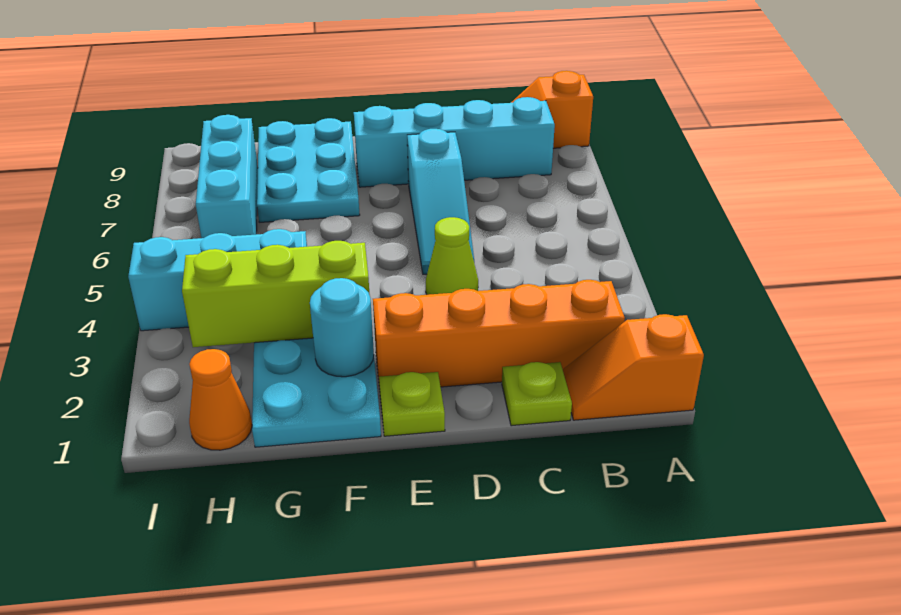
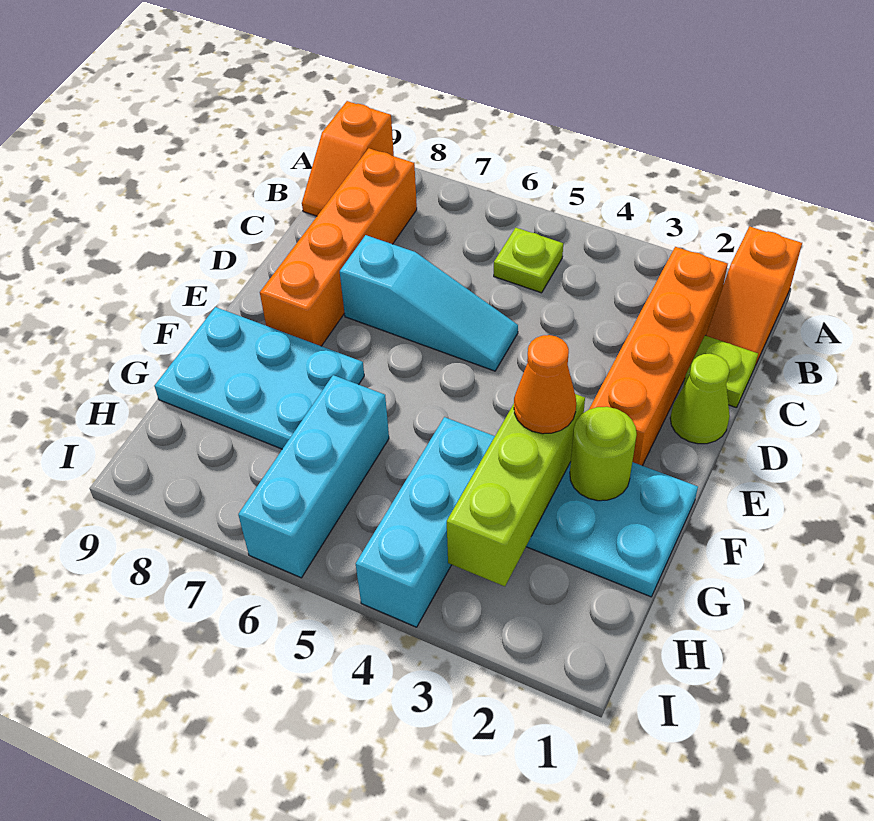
cyan 1x4 brick [354,97,555,187] -> orange 1x4 brick [260,148,417,346]
lime 1x1 cone [426,217,478,295] -> lime 1x1 cone moved to [670,354,730,444]
lime 1x1 plate [379,372,445,436] -> lime 1x1 plate moved to [494,228,563,293]
cyan 1x1 round brick [310,278,374,377] -> lime 1x1 round brick [570,407,637,501]
orange 1x1 cone [189,349,252,450] -> orange 1x1 cone moved to [514,335,576,434]
cyan 1x3 brick [196,115,258,238] -> cyan 1x3 brick turned to [238,375,389,578]

